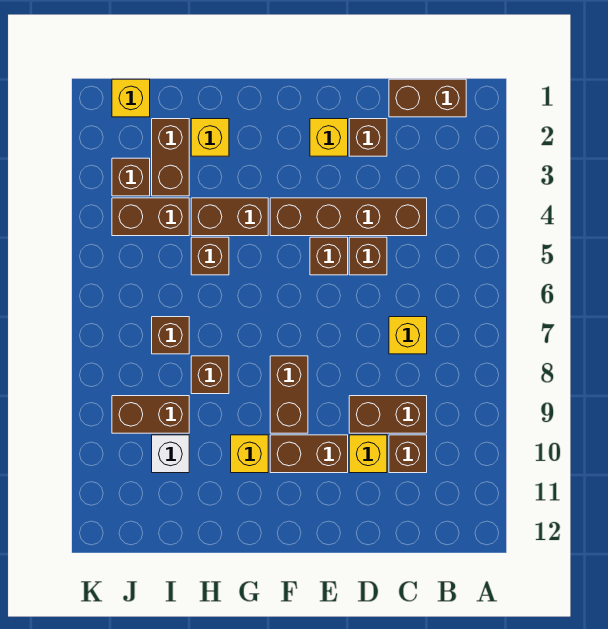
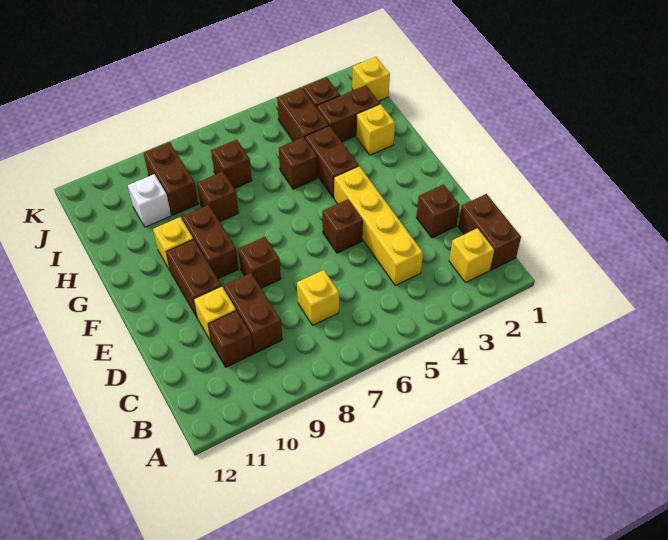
brown 1x4 brick [270,198,427,236] -> yellow 1x4 brick [334,166,423,286]
brown 1x1 brick [349,237,387,275] -> brown 1x1 brick moved to [238,237,281,288]
yellow 1x1 brick [310,119,348,156] -> yellow 1x1 brick moved to [449,228,495,283]
brown 1x2 brick [270,356,308,433] -> brown 1x2 brick turned to [182,205,239,279]

